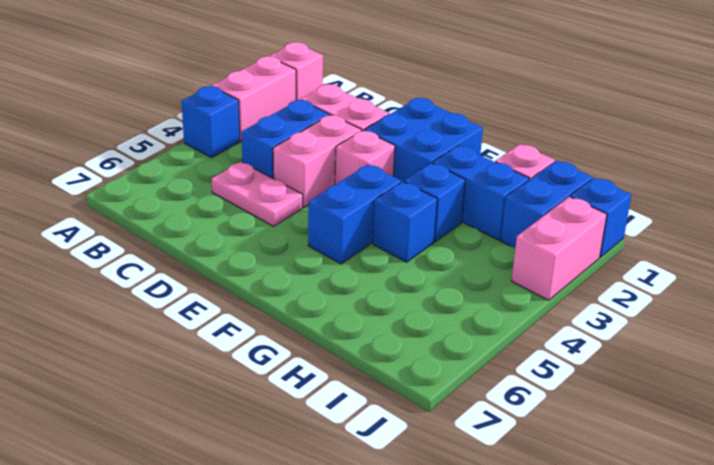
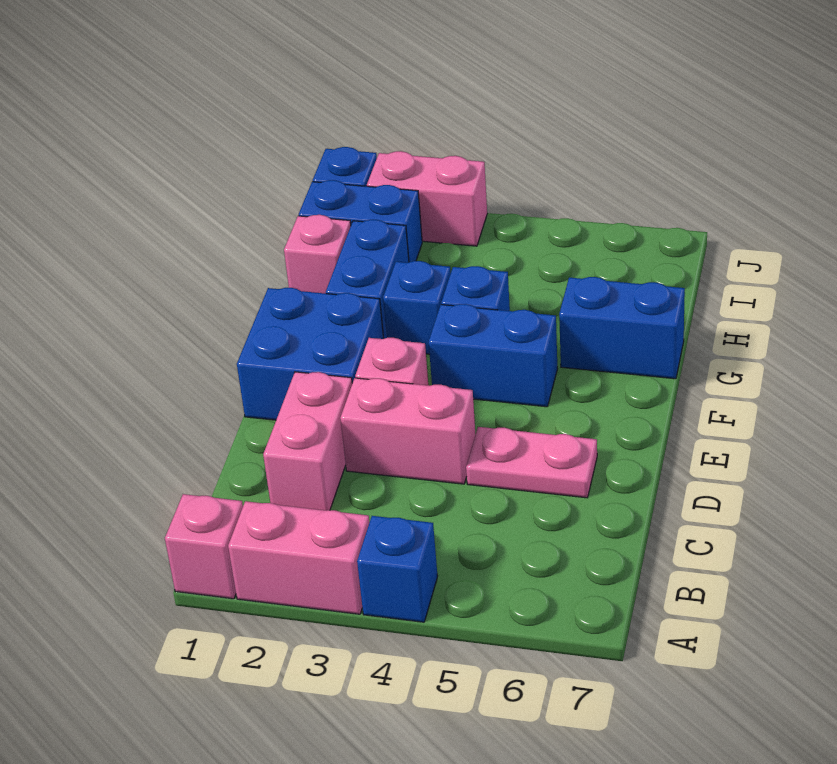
blue 1x2 brick [242,100,329,179] -> blue 1x2 brick moved to [559,277,685,379]
pink 1x2 plate [211,162,303,226] -> pink 1x2 plate turned to [466,427,597,498]

